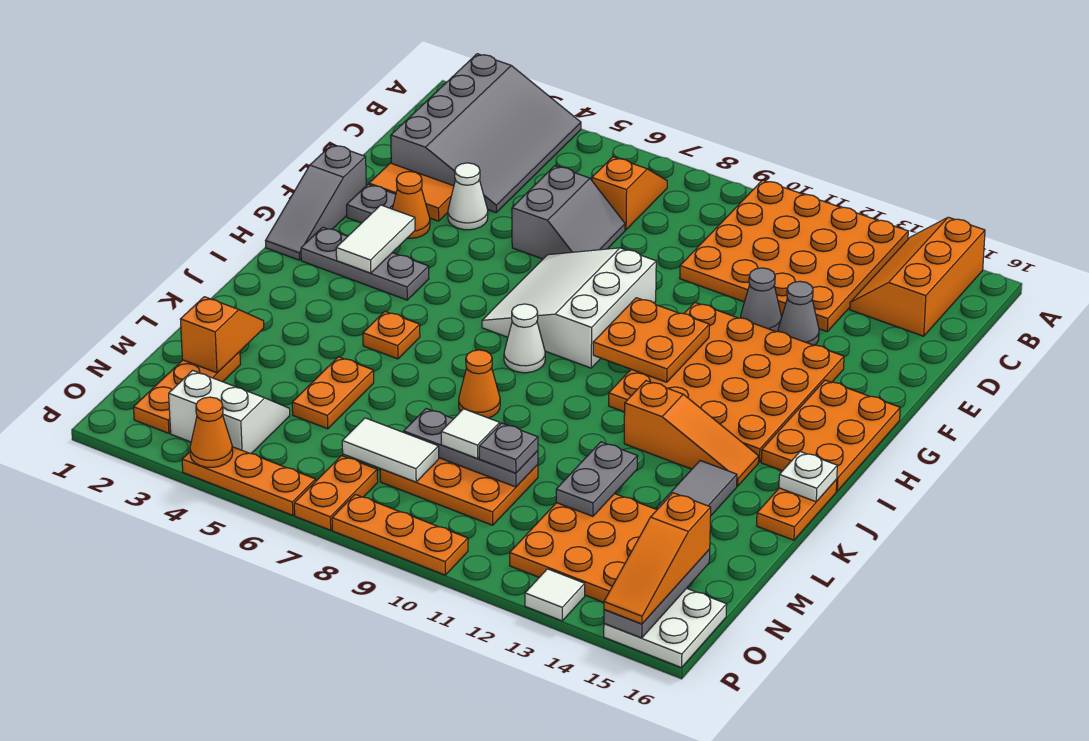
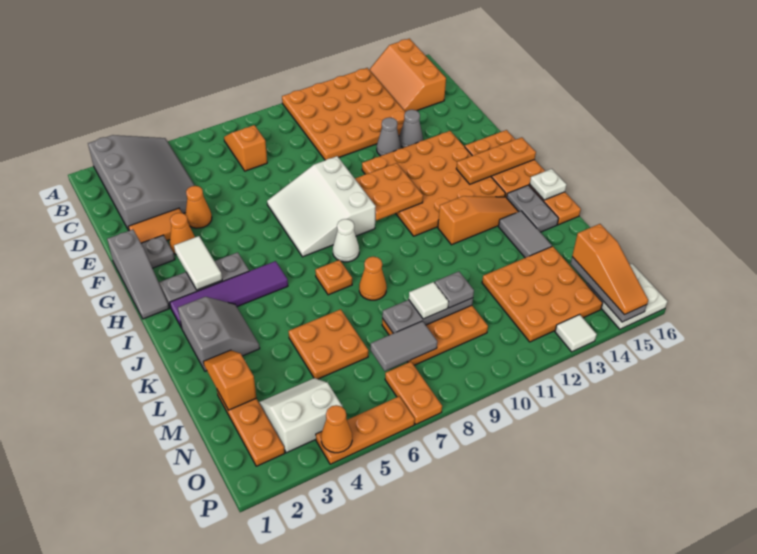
grey 2x2 slope [512,166,625,259] -> grey 2x2 slope moved to [178,297,260,371]
white 1x1 cone [448,163,488,230] -> orange 1x1 cone [185,186,212,228]
none -> purple 1x4 tile [170,261,288,328]
orange 1x1 plate [363,311,420,359] -> orange 1x1 plate moved to [315,260,352,295]
orange 1x2 plate [292,357,374,429] -> orange 2x2 plate [289,309,368,379]
grey 1x2 plate [556,442,638,516] -> grey 1x2 plate moved to [507,185,559,232]
white 1x2 tile [342,418,439,482] -> grey 1x2 tile [370,321,437,371]
orange 1x3 plate [332,494,468,575] -> orange 1x3 plate moved to [456,137,536,184]

